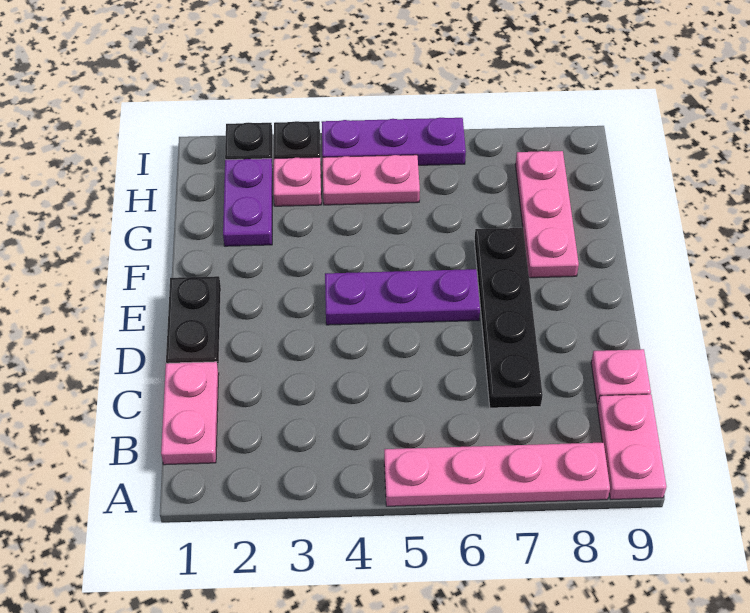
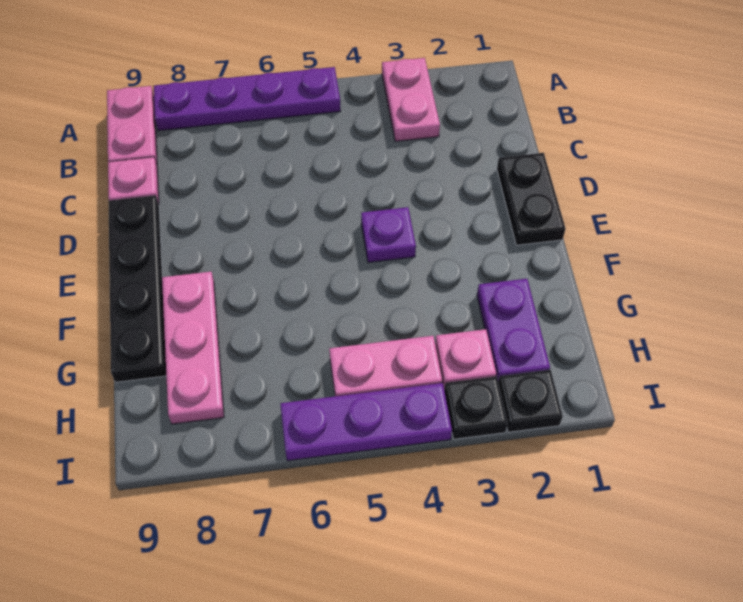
pink 1x4 plate [384,443,610,506] -> purple 1x4 plate [154,67,341,131]
pink 1x2 plate [161,362,219,465] -> pink 1x2 plate moved to [382,58,440,141]
black 1x4 plate [474,228,543,408] -> black 1x4 plate moved to [108,195,166,382]
purple 1x3 plate [325,269,480,325] -> purple 1x1 plate [361,207,416,262]

